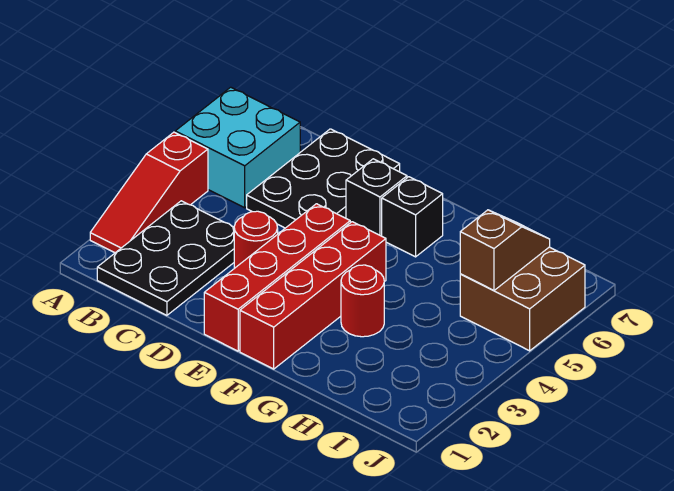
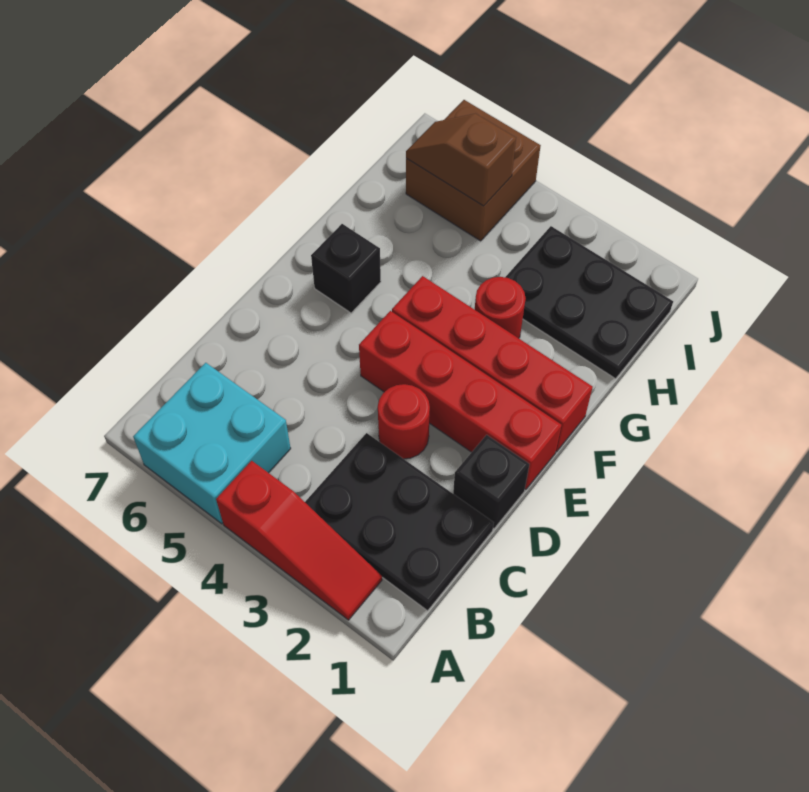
black 2x3 plate [247,129,400,228] -> black 2x3 plate moved to [505,226,673,379]
black 1x1 brick [346,159,407,236] -> black 1x1 brick moved to [453,435,529,528]

